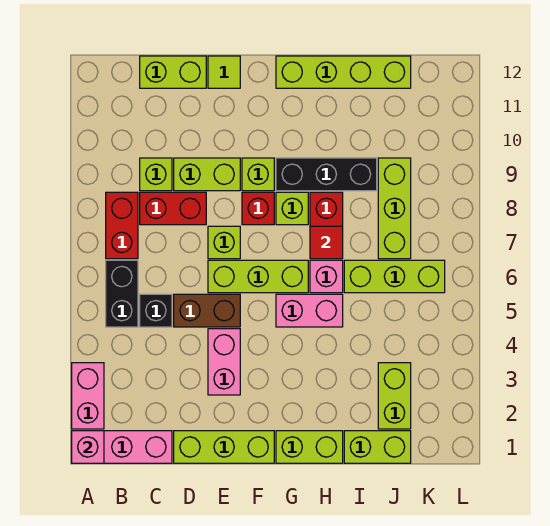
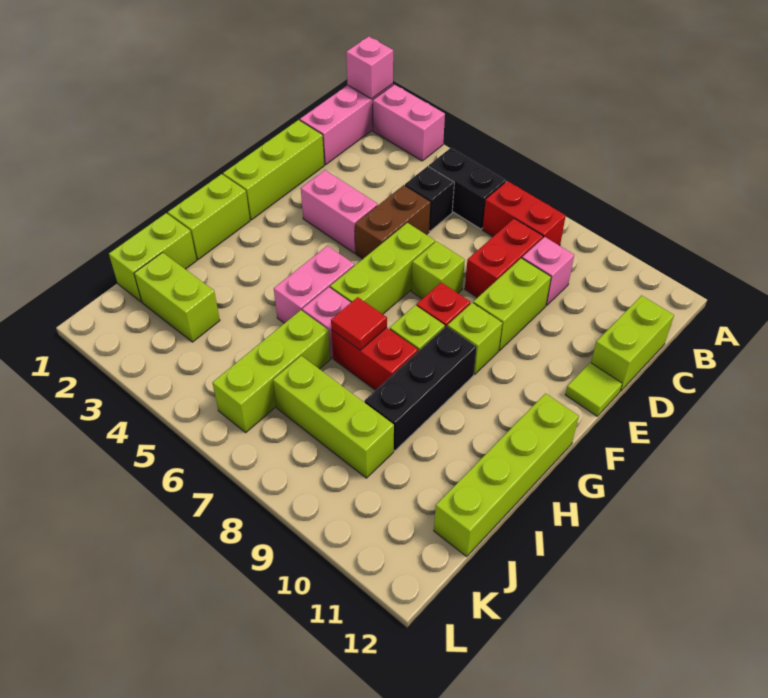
lime 1x1 brick [140,158,172,191] -> pink 1x1 brick [522,237,574,305]

